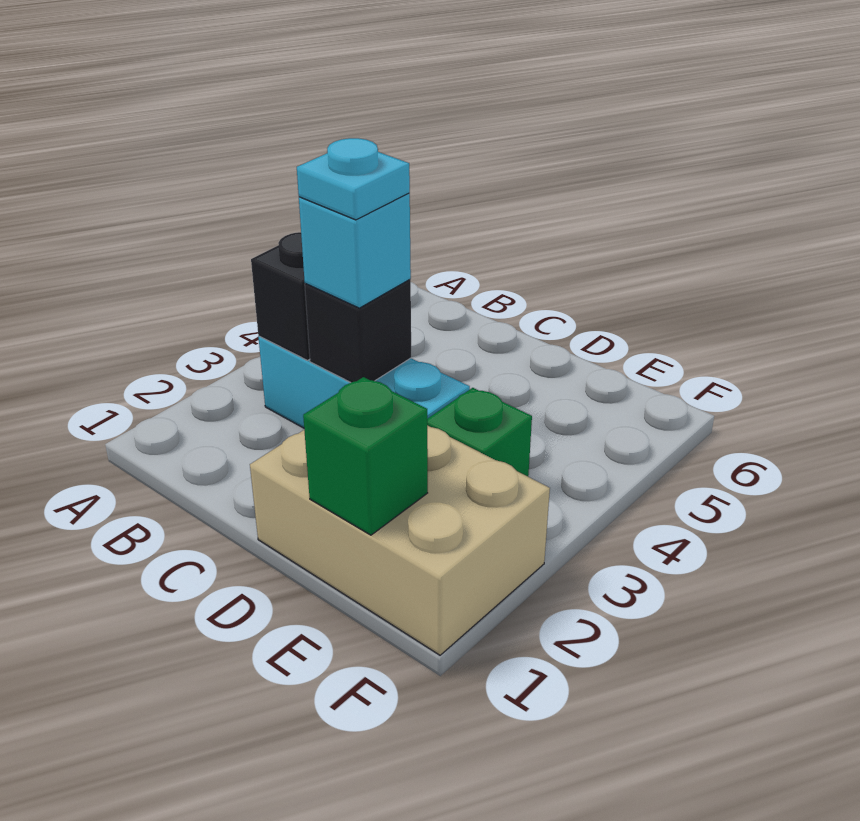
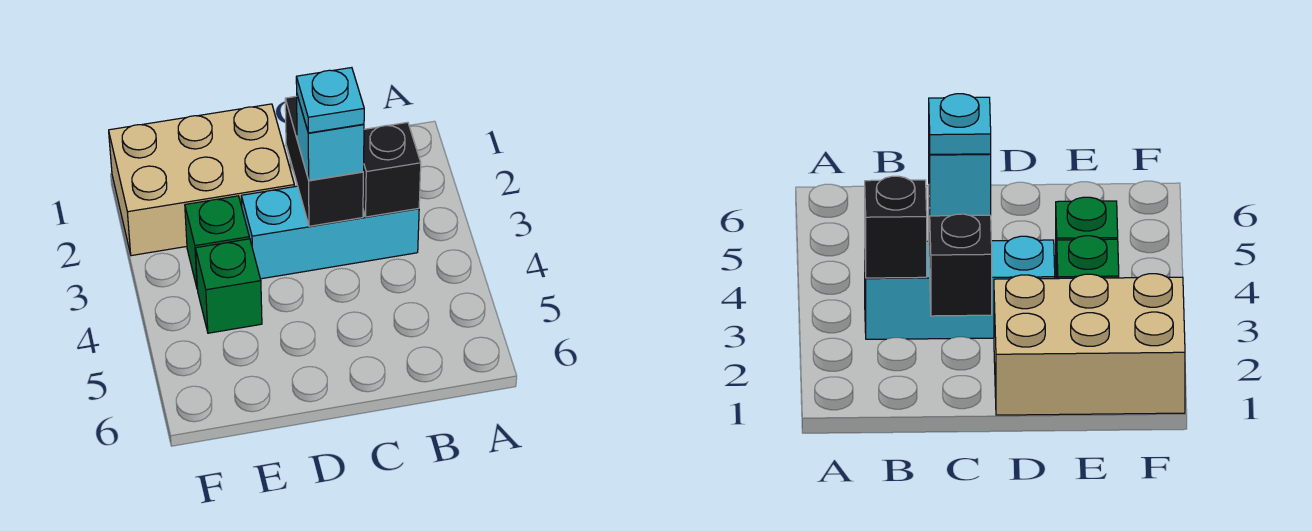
black 1x1 brick [305,280,411,383] -> black 1x2 brick [285,96,363,226]
green 1x1 brick [303,377,428,535] -> green 1x1 brick moved to [195,239,262,333]

